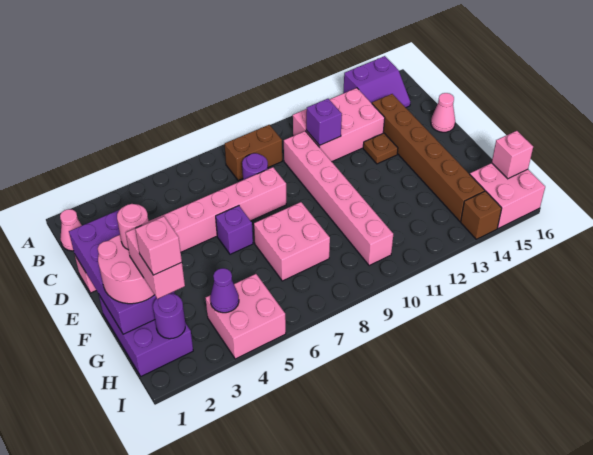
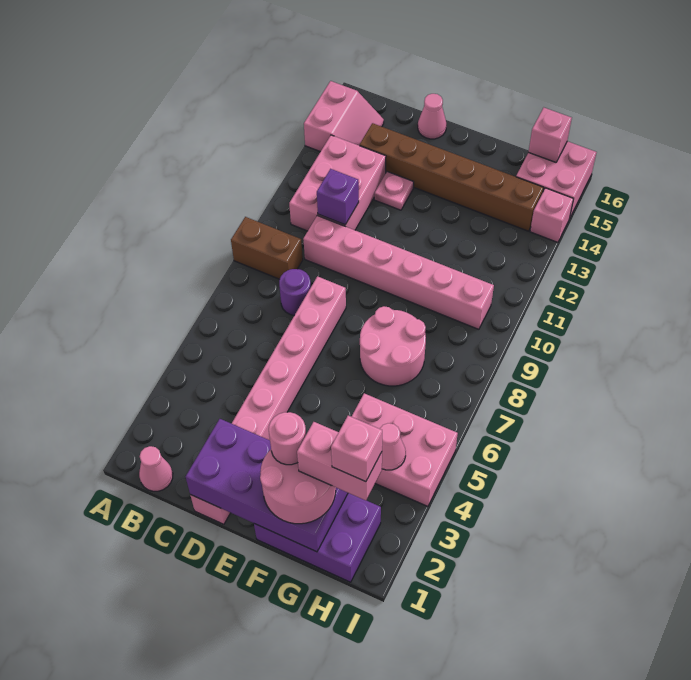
purple 2x2 slope [343,56,410,108] -> pink 2x2 slope [304,81,384,152]
brown 1x2 brick [225,125,282,180] -> brown 1x2 brick turned to [231,217,303,279]
brown 1x1 plate [363,133,398,164] -> pink 1x1 plate [374,172,414,210]
purple 1x1 brick [216,206,253,254] -> none
pink 2x2 brick [254,202,330,281] -> pink 2x2 round brick [360,306,426,386]
purple 1x1 round brick [153,293,185,339] -> none
pink 2x2 brick [206,274,286,359] -> pink 2x3 brick [351,393,458,506]
purple 1x1 cone [210,268,239,313] -> pink 1x1 cone [380,423,406,470]
brown 1x1 brick [461,191,502,239] -> pink 1x1 brick [530,188,573,242]

